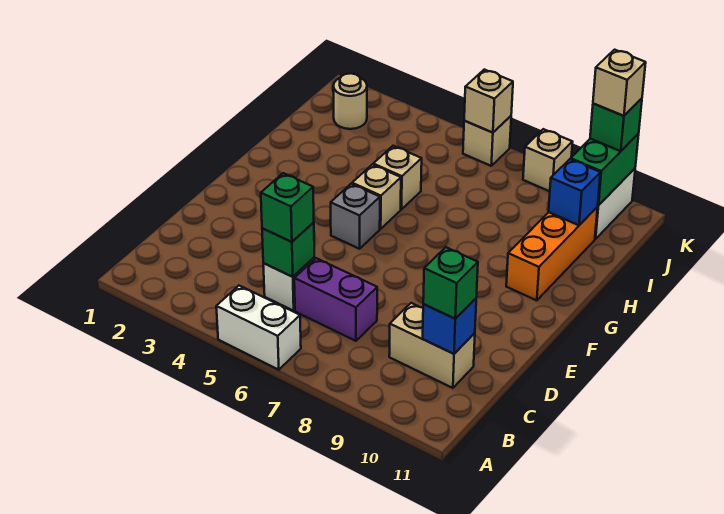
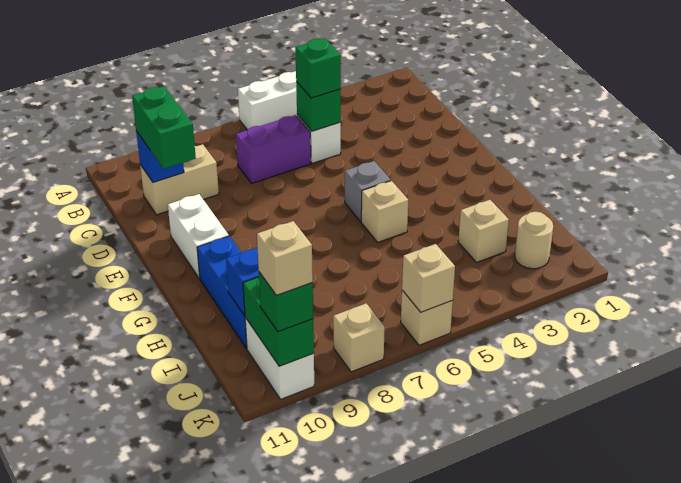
green 1x1 brick [423,247,478,319] -> green 1x2 brick [132,86,196,169]
none -> white 1x2 brick [168,194,229,278]
orange 1x3 brick [506,207,598,300] -> blue 1x3 brick [197,236,247,348]
tan 1x1 brick [373,146,422,209] -> tan 1x1 brick moved to [458,200,509,262]

